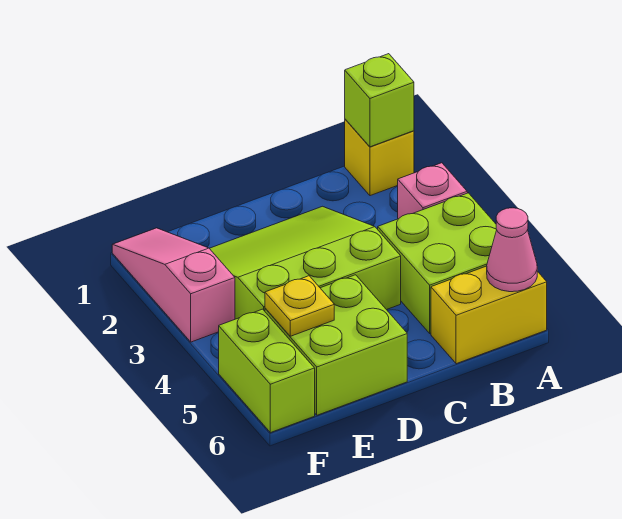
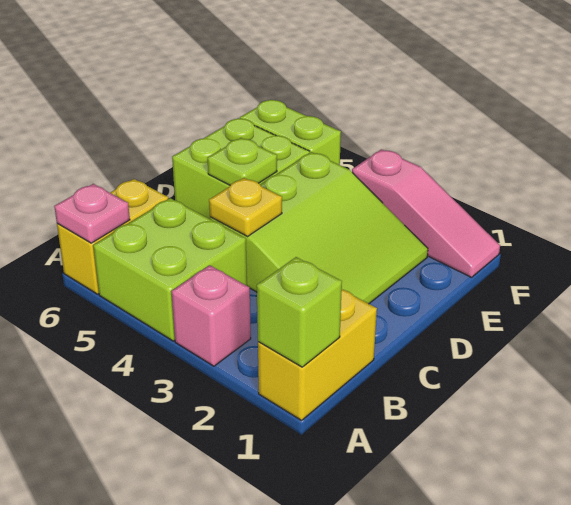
yellow 1x1 brick [345,119,414,196] -> yellow 1x2 brick [258,290,377,420]
pink 1x1 cone [487,208,537,292] -> pink 1x1 plate [54,184,130,243]
none -> lime 1x1 plate [208,138,277,185]
yellow 1x1 plate [265,276,334,336] -> yellow 1x1 plate moved to [209,178,282,236]

